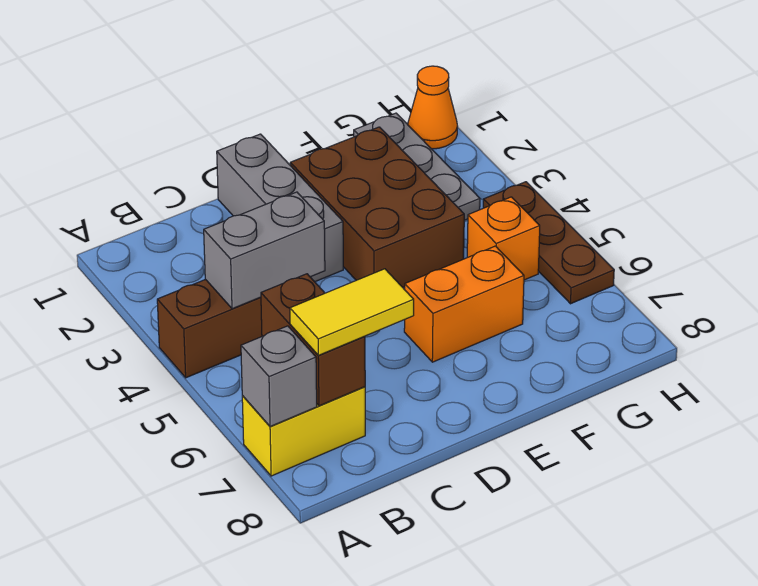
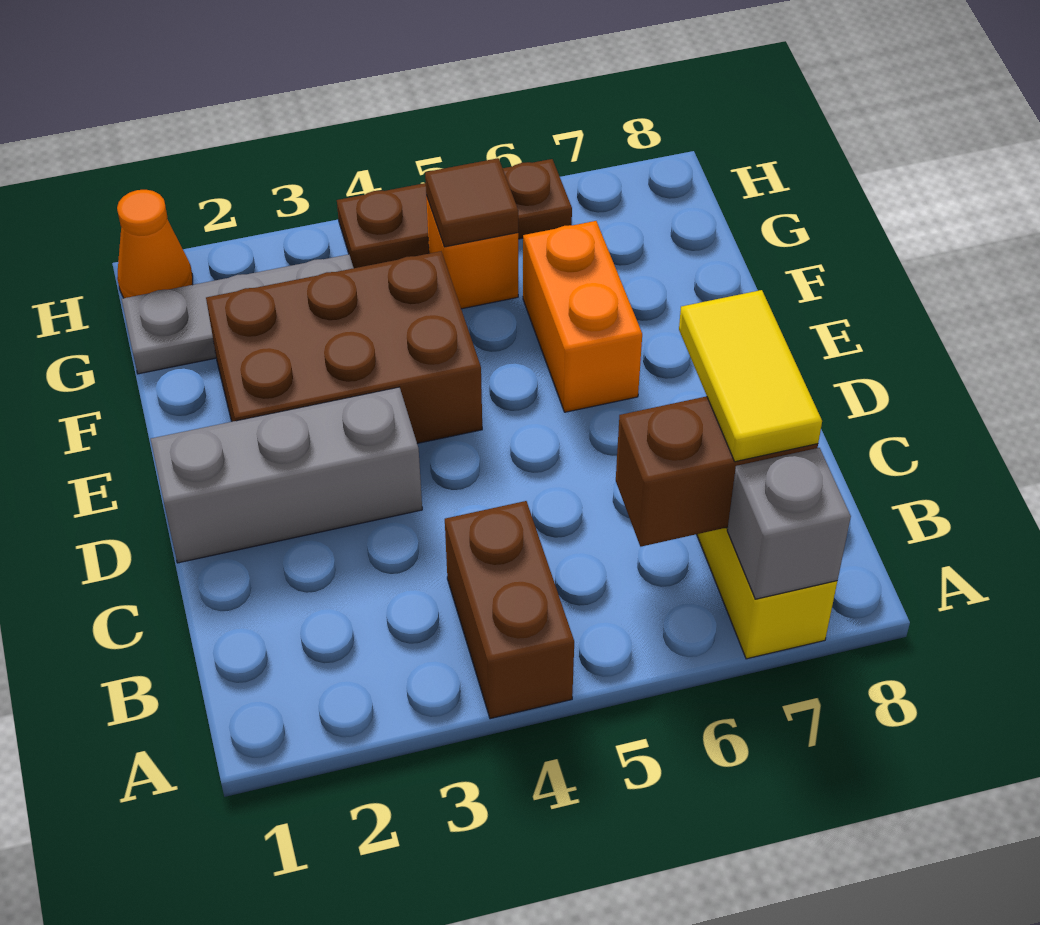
grey 1x2 brick [204,192,325,309] -> none
none -> brown 1x1 tile [425,158,518,247]

